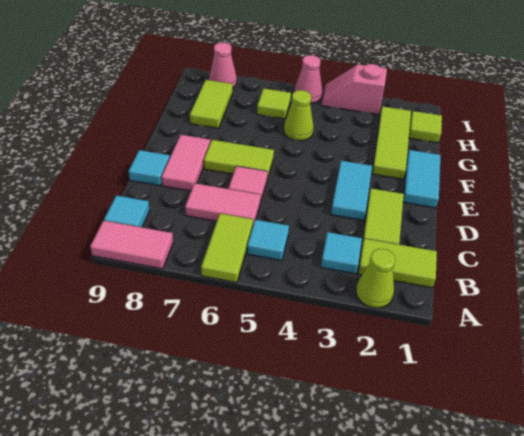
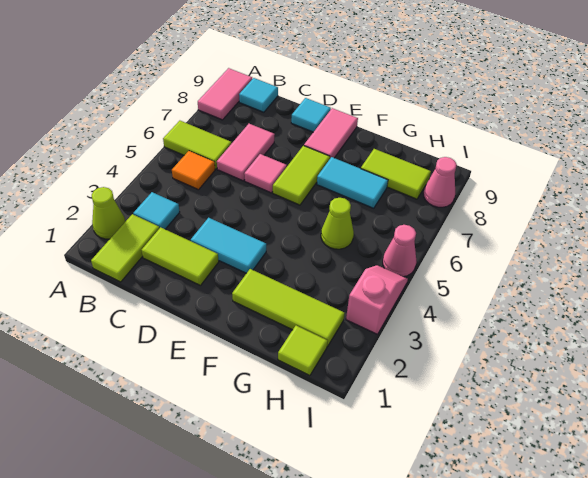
cyan 1x1 tile [247,220,289,261] -> orange 1x1 tile [172,151,215,190]
pink 1x2 tile [162,135,210,191] -> pink 1x2 tile turned to [304,108,358,158]
cyan 1x2 tile [403,150,441,208] -> cyan 1x2 tile moved to [317,157,388,208]
lime 1x1 tile [257,88,291,119] -> none

